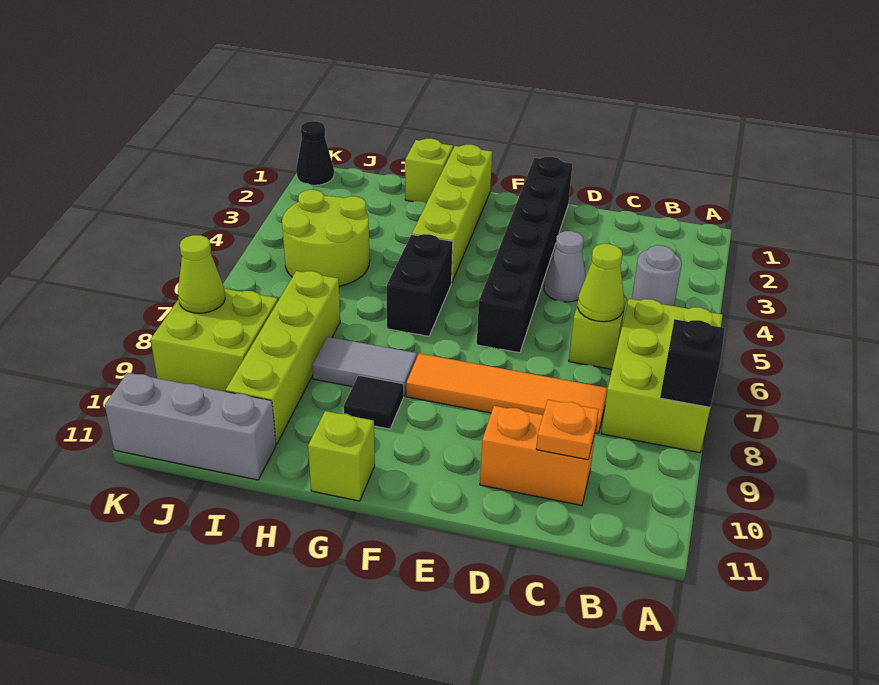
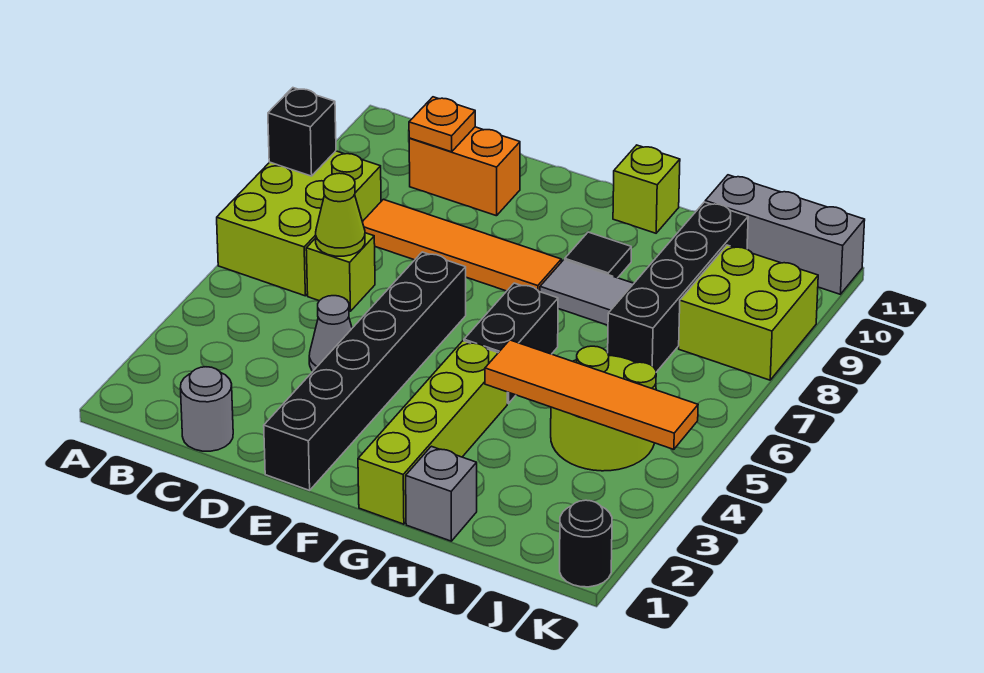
grey 1x1 round brick [632,245,682,306] -> grey 1x1 round brick moved to [181,367,233,451]
lime 1x1 brick [405,139,453,203] -> grey 1x1 brick [406,446,477,541]
none -> orange 1x4 tile [485,340,698,449]
lime 1x4 brick [226,271,340,444] -> black 1x4 brick [608,202,748,372]
black 1x1 cone [296,121,334,185] -> black 1x1 round brick [560,500,612,587]
lime 1x1 cone [178,235,225,313] -> none

